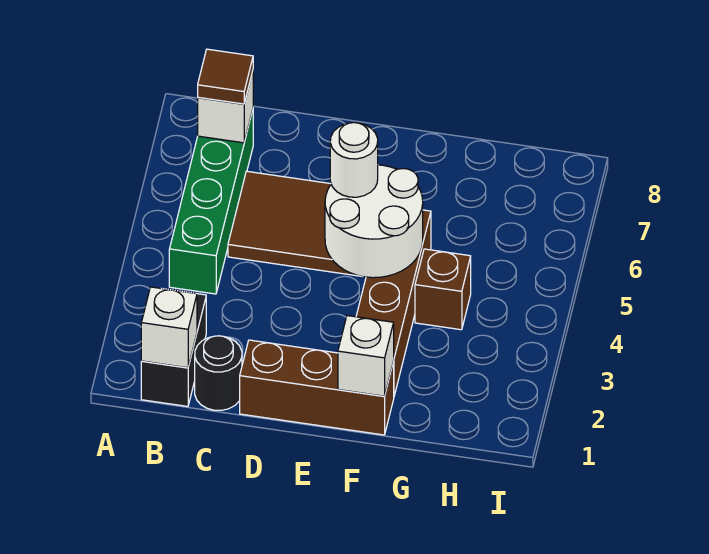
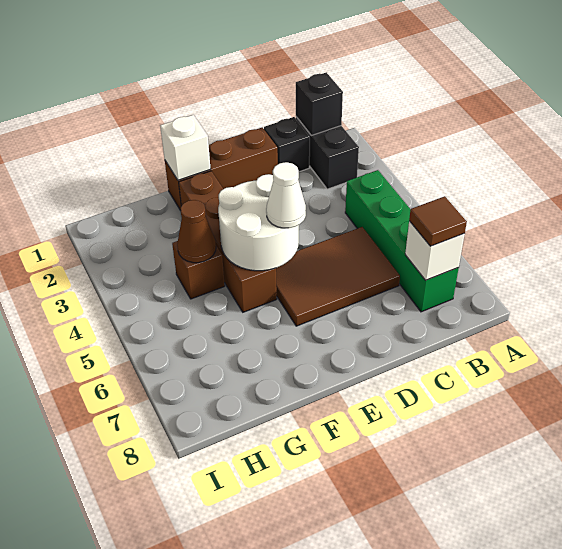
white 1x1 brick [141,287,197,368] -> black 1x1 brick [296,72,343,135]
black 1x1 round brick [195,336,242,410] -> black 1x1 brick [264,117,310,172]
white 1x1 round brick [330,123,378,197] -> white 1x1 cone [266,162,306,228]
none -> brown 1x1 cone [177,200,216,263]

